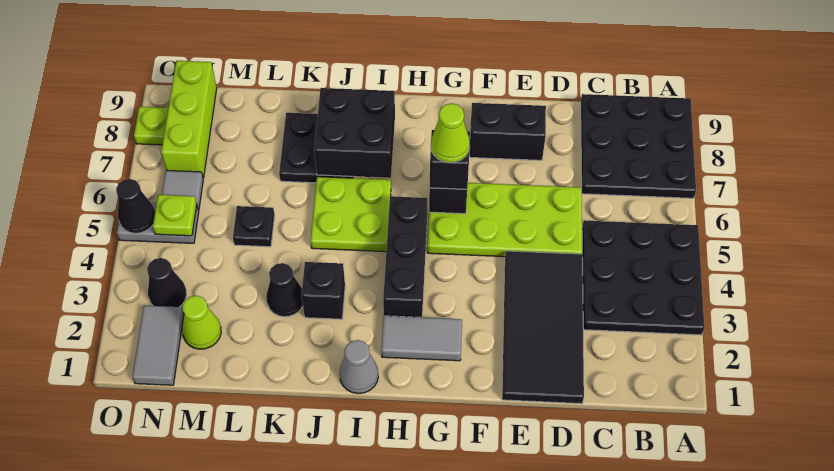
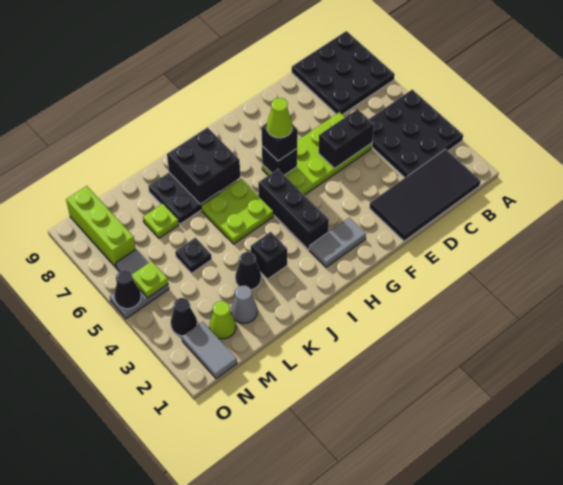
black 2x4 tile [502,251,584,404] -> black 2x4 tile turned to [369,149,481,241]
black 1x2 brick [469,103,546,160] -> black 1x2 brick moved to [318,109,374,168]
grey 1x1 cone [339,340,378,394] -> grey 1x1 cone moved to [231,285,257,323]
lime 1x1 plate [134,107,168,145] -> lime 1x1 plate moved to [143,204,179,238]

